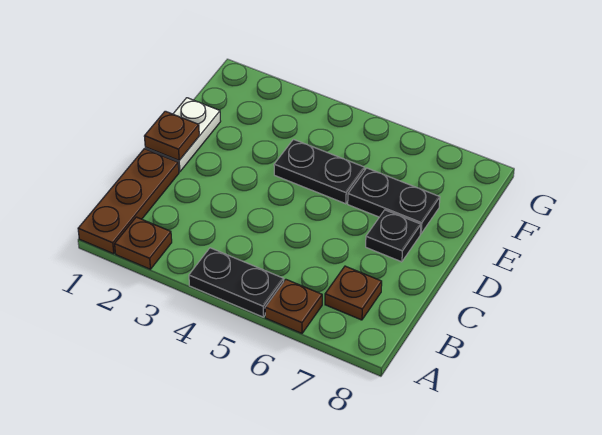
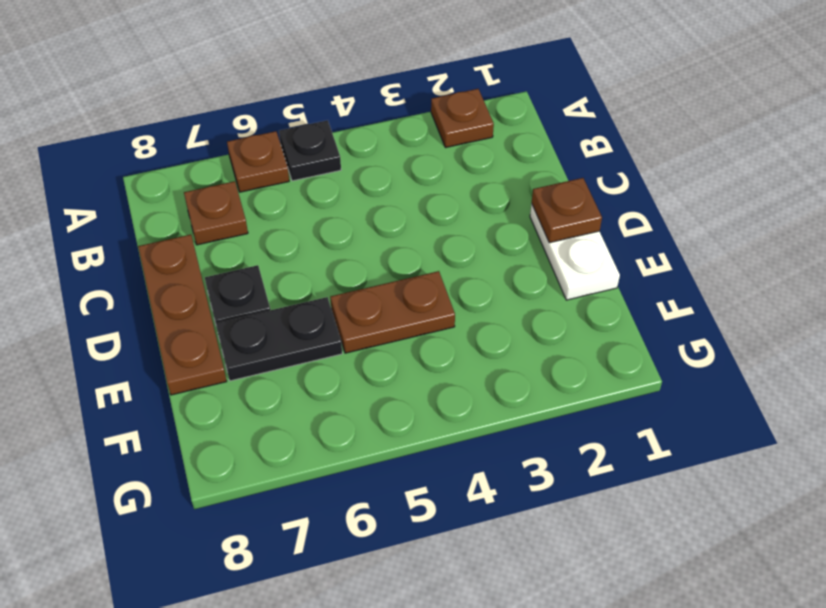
brown 1x3 plate [78,149,179,254] -> brown 1x3 plate moved to [138,235,227,395]
black 1x2 plate [189,248,284,317] -> black 1x1 plate [279,120,341,181]
black 1x2 plate [274,139,365,204] -> brown 1x2 plate [330,271,455,353]

